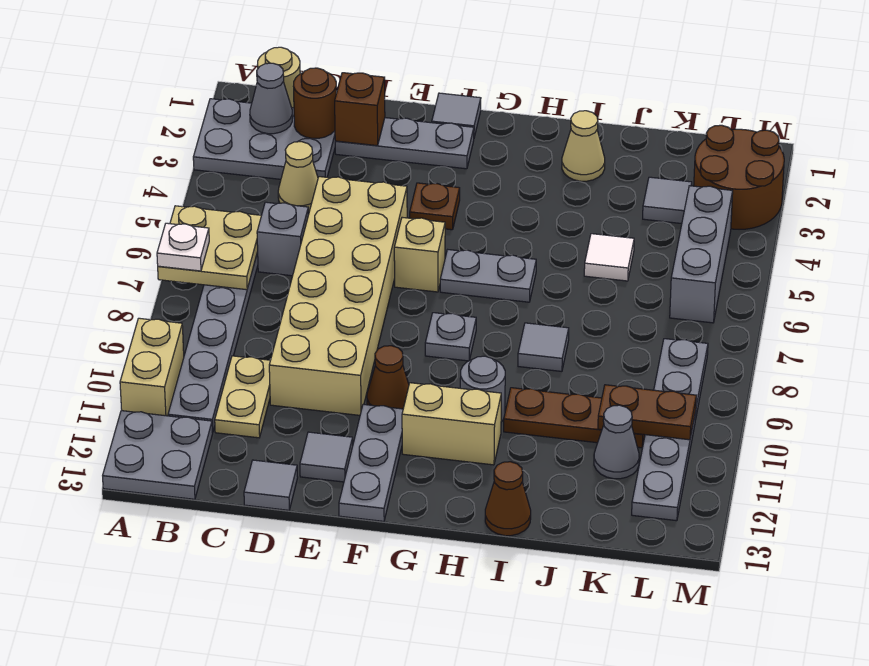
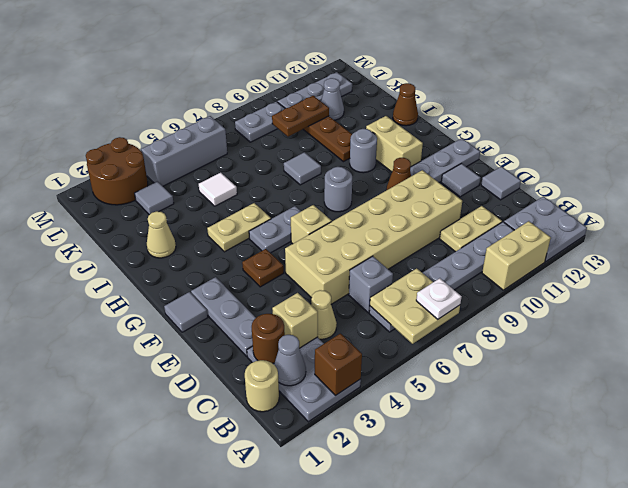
none -> tan 1x1 brick [272,293,318,348]
brown 1x1 brick [335,73,385,146] -> brown 1x1 brick moved to [315,334,362,395]
grey 1x2 plate [440,250,536,302] -> grey 1x2 plate turned to [249,206,301,253]
grey 1x1 plate [425,313,476,361] -> grey 1x1 round brick [324,167,352,212]
none -> tan 1x2 plate [207,203,271,252]
brown 1x2 plate [598,385,696,440] -> brown 1x2 plate turned to [272,96,329,137]

